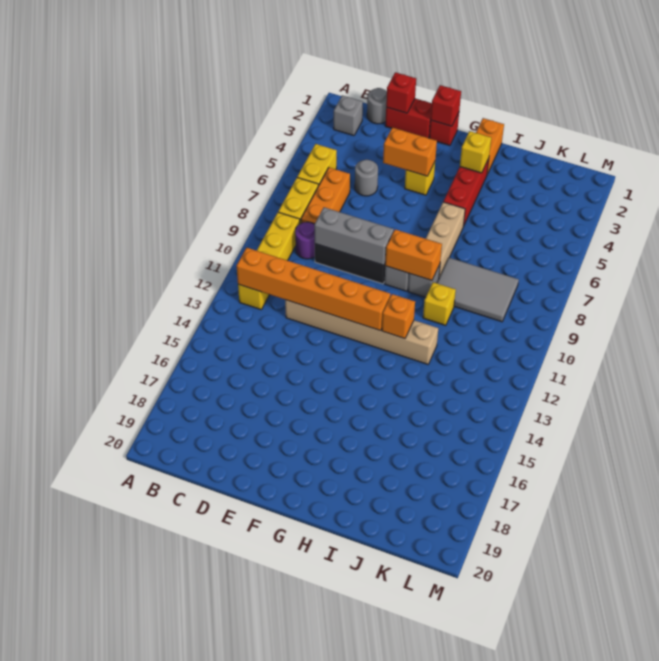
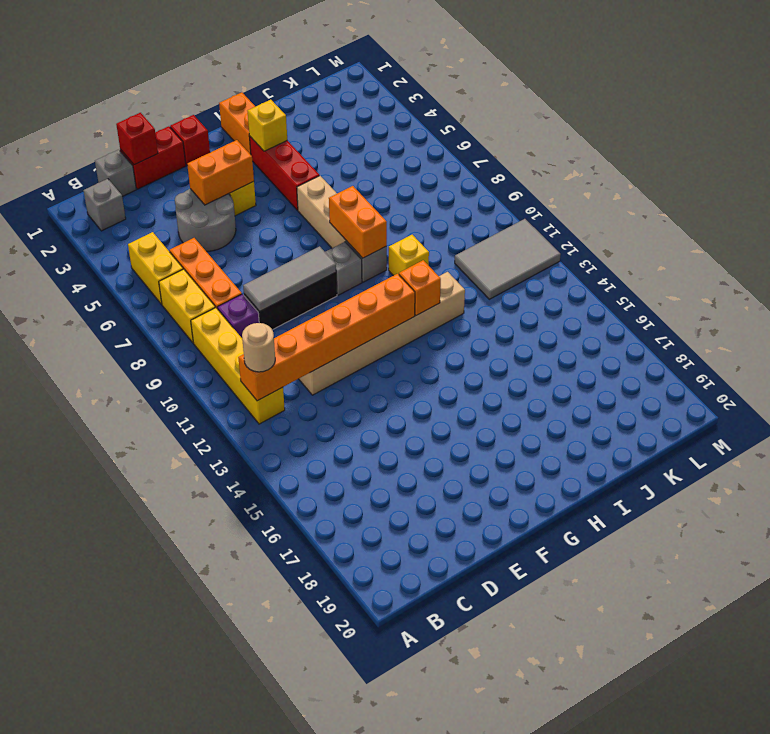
none -> tan 1x1 round brick [242,323,275,372]
grey 1x1 round brick [367,88,387,124] -> grey 1x1 brick [95,150,136,197]
purple 1x1 round brick [295,222,315,259] -> purple 1x1 brick [217,294,259,338]
grey 1x1 round brick [355,160,378,196] -> grey 2x2 round brick [175,189,236,251]
grey 1x3 brick [314,207,394,265] -> grey 1x3 tile [243,246,336,311]
red 1x1 brick [431,85,461,126] -> none
orange 1x2 brick [385,229,442,281] -> orange 1x2 brick turned to [329,186,387,258]
grey 2x3 tile [437,258,519,322] -> grey 2x3 tile moved to [455,219,561,299]

